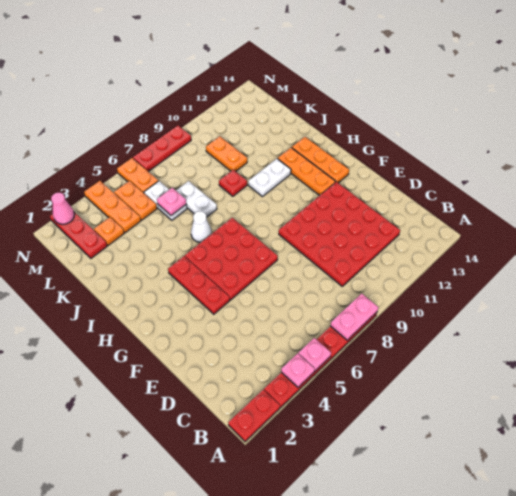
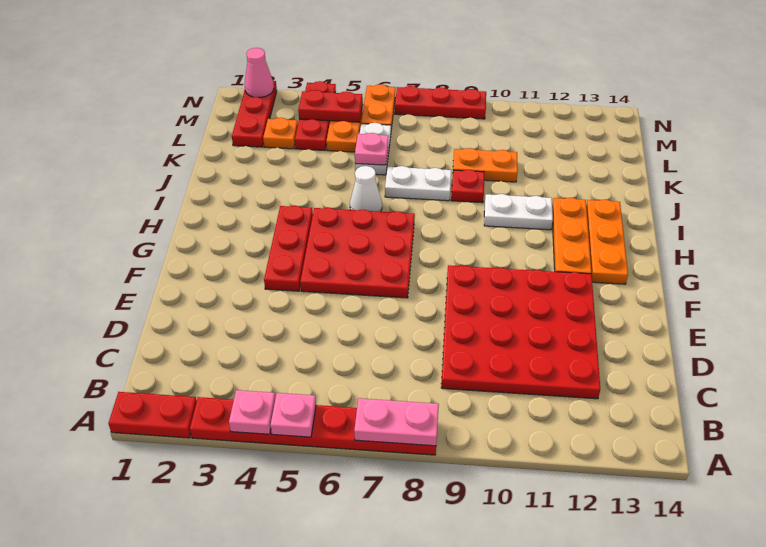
white 1x2 plate [176,181,217,217] -> white 1x2 plate turned to [385,166,451,201]
orange 1x2 plate [206,136,247,171] -> orange 1x2 plate turned to [453,148,518,182]
orange 1x3 plate [84,181,141,233] -> red 1x3 plate [295,81,336,150]
none -> red 1x2 plate [298,90,363,122]

